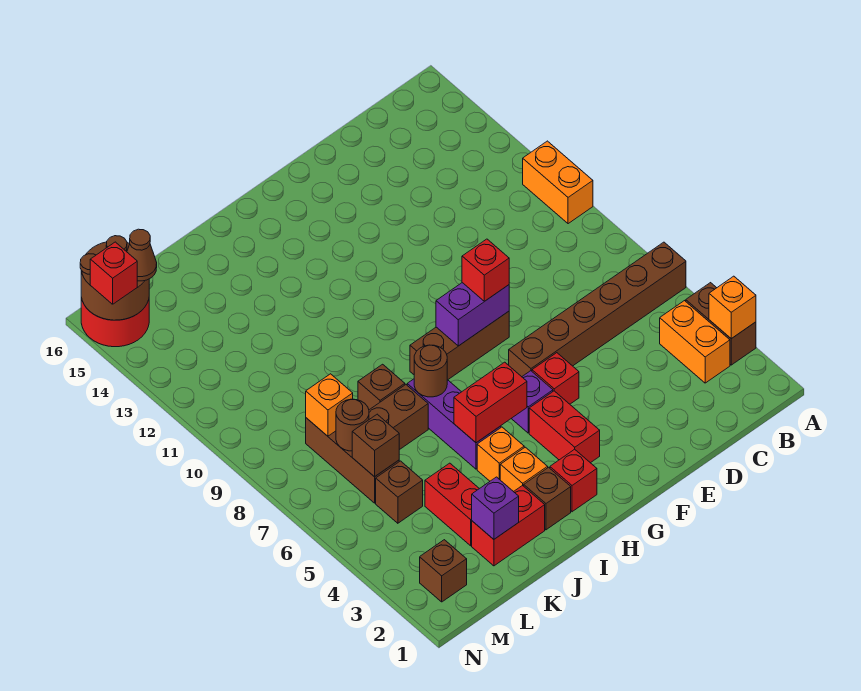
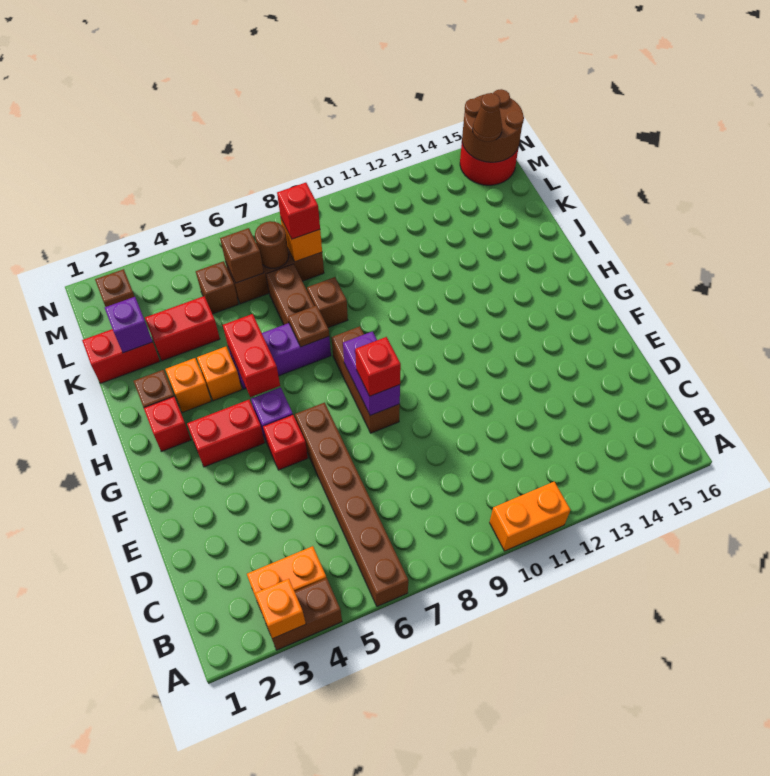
brown 1x1 round brick [414,345,447,397] -> brown 1x1 plate [288,305,329,347]
red 1x2 brick [472,485,545,566] -> red 1x2 brick turned to [82,329,160,383]
red 1x1 brick [90,242,137,304] -> red 1x1 brick moved to [277,183,320,239]

